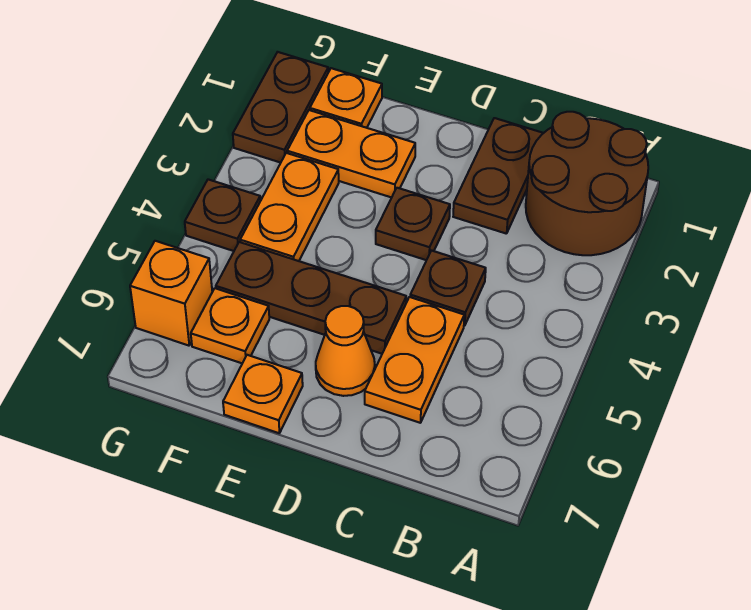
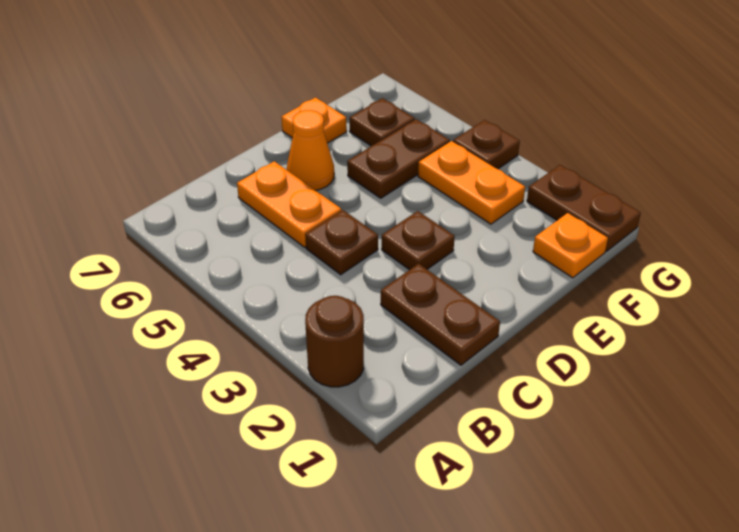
brown 2x2 round brick [526,112,648,255] -> brown 1x1 round brick [305,296,364,387]
brown 1x3 plate [216,242,406,354] -> brown 1x2 plate [347,119,450,198]
orange 1x2 plate [287,110,415,198] -> none
orange 1x1 plate [191,288,269,363] -> brown 1x1 plate [350,98,415,146]
orange 1x1 brick [130,241,212,346] -> none

